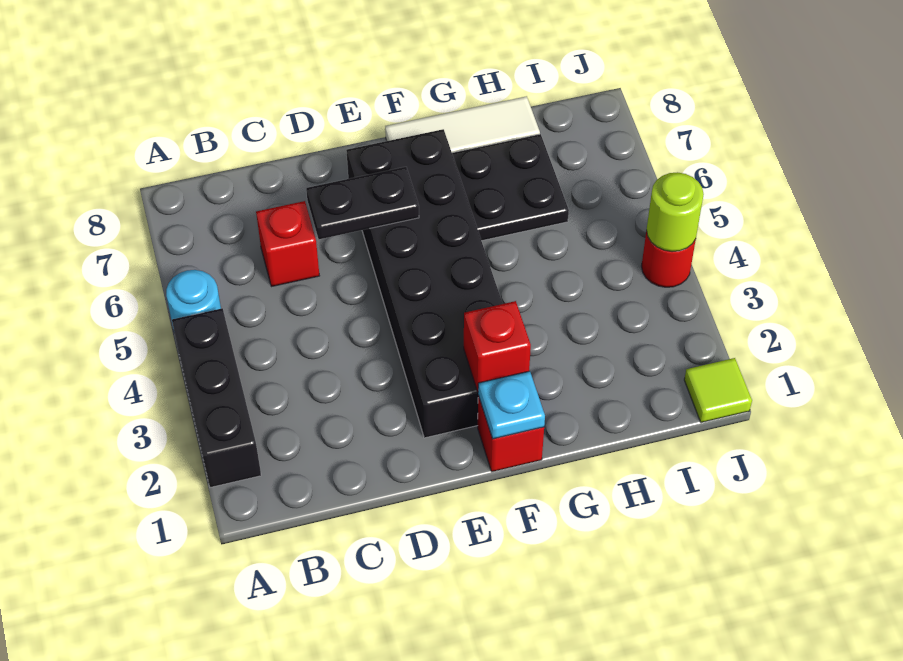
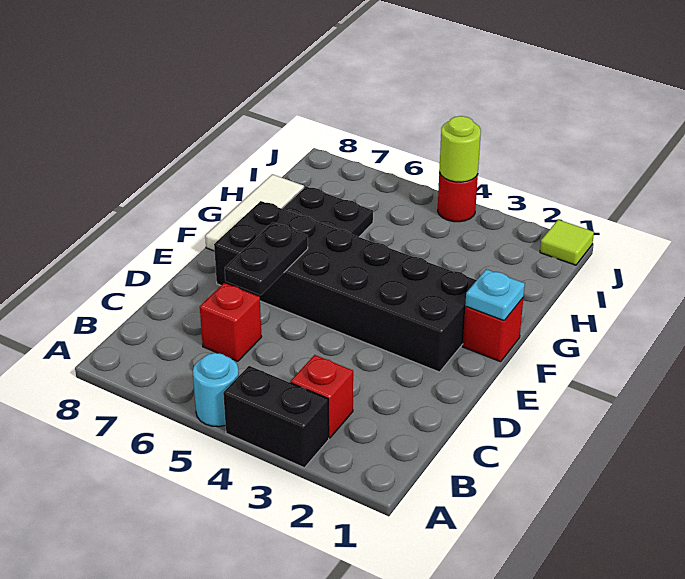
black 1x3 brick [172,308,261,487] -> black 1x2 brick [223,366,329,468]
red 1x1 brick [464,301,531,392] -> red 1x1 brick moved to [290,355,353,438]

